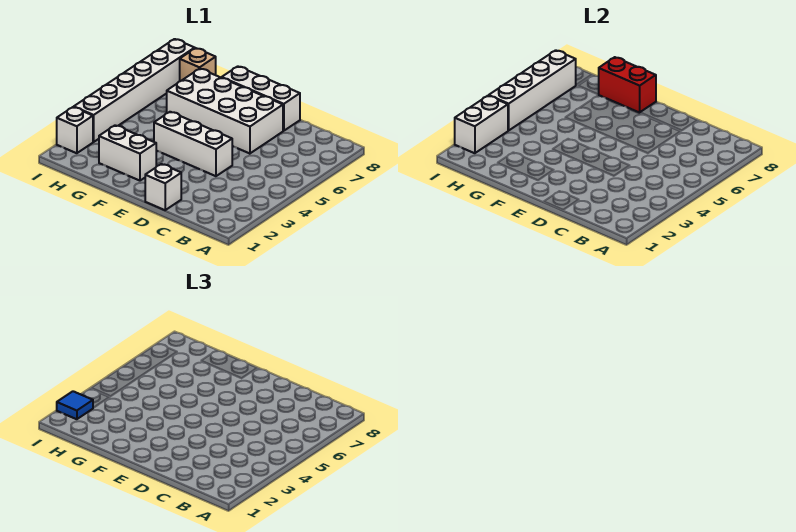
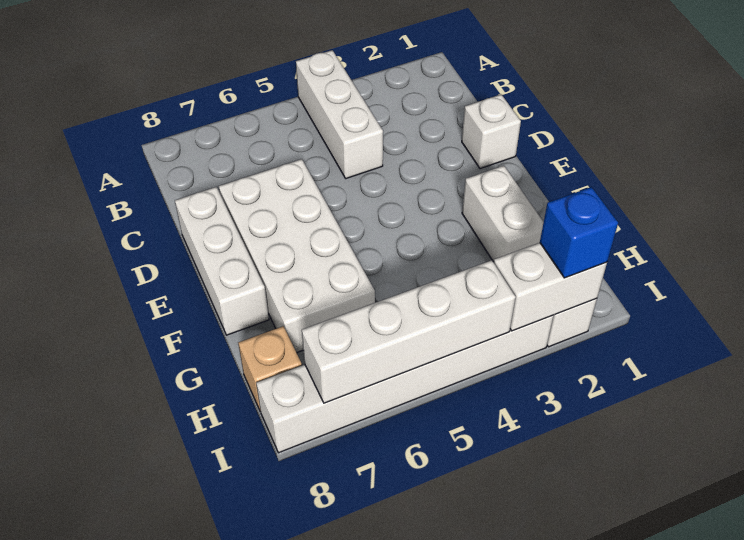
white 1x3 brick [154,112,232,176] -> white 1x3 brick moved to [296,50,383,178]
red 1x2 brick [598,57,656,113] -> none
blue 1x1 tile [57,391,93,419] -> blue 1x1 brick [540,187,618,278]

